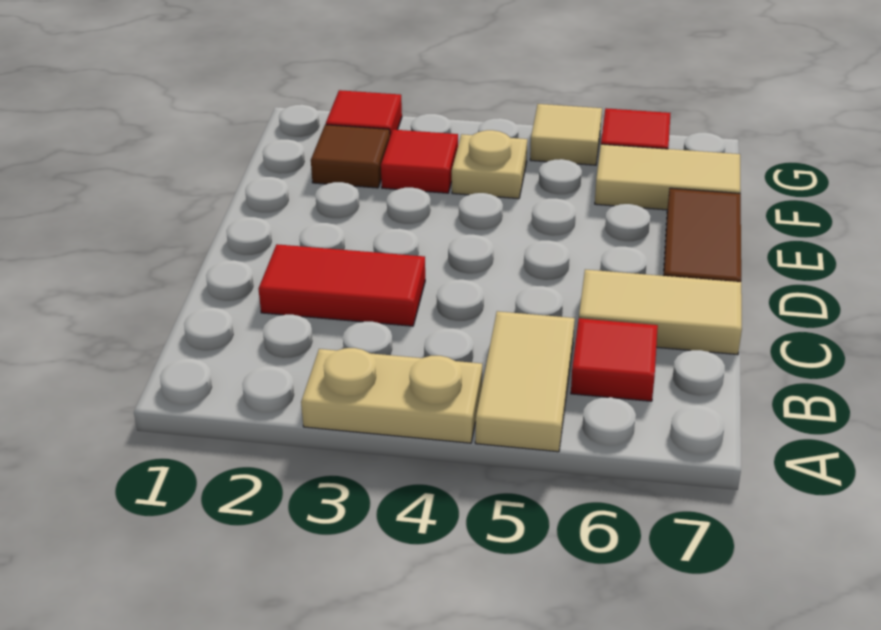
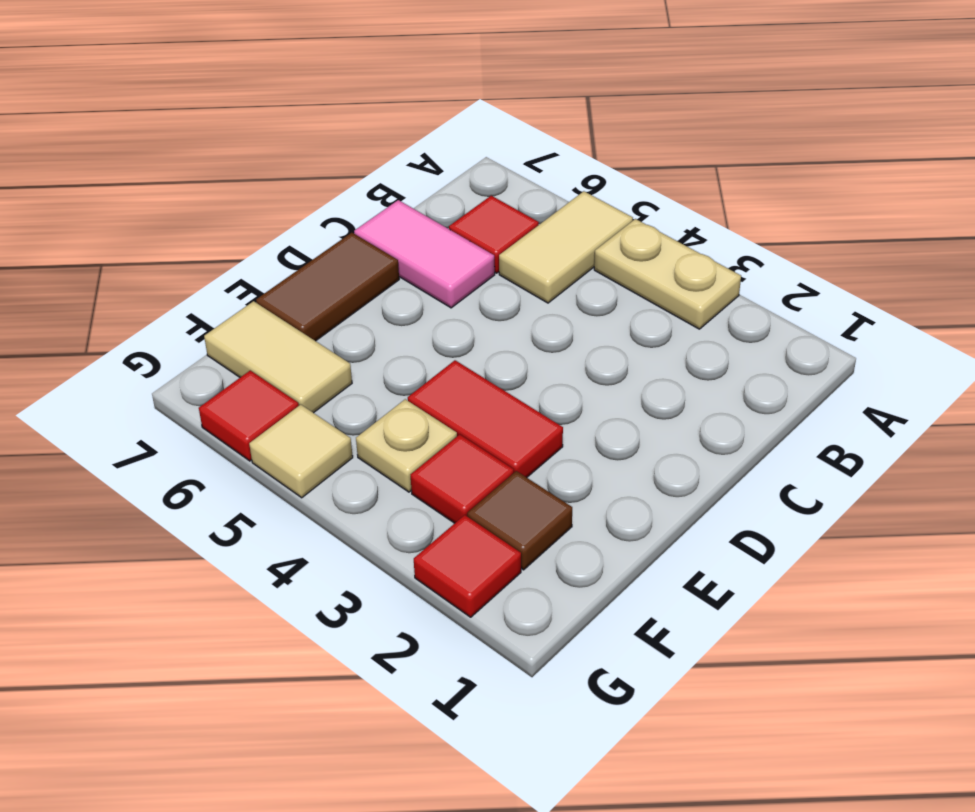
red 1x2 tile [259,244,425,326] -> red 1x2 tile moved to [408,360,563,477]
tan 1x2 tile [579,269,742,355] -> pink 1x2 tile [354,200,495,308]

